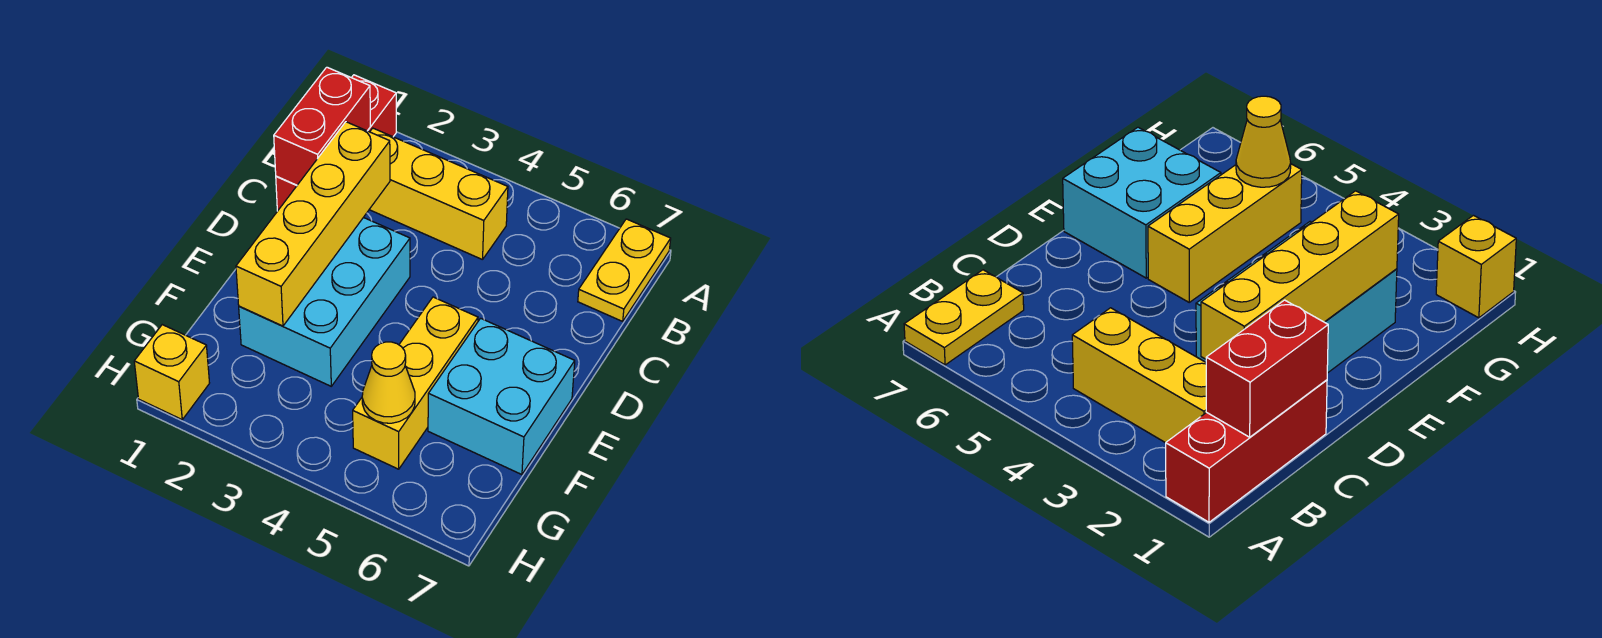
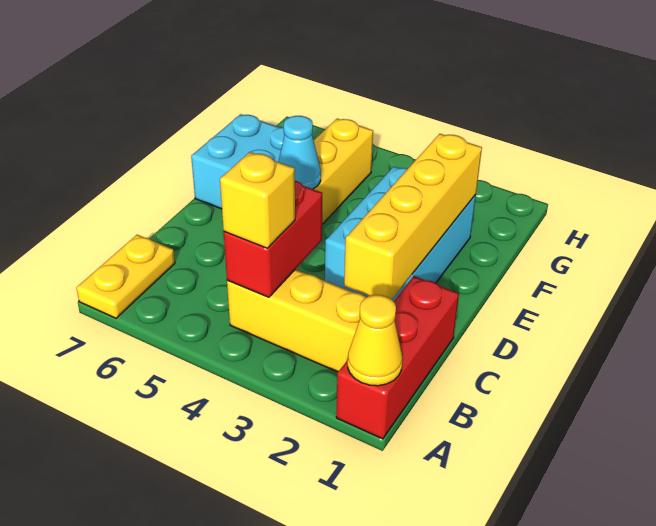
red 1x2 brick [274,67,370,185] -> red 1x2 brick moved to [224,181,322,297]
none -> cyan 1x1 cone [278,116,321,189]
yellow 1x1 cone [362,342,415,423] -> yellow 1x1 cone moved to [348,295,402,386]
yellow 1x1 brick [134,325,209,419] -> yellow 1x1 brick moved to [220,152,295,248]

